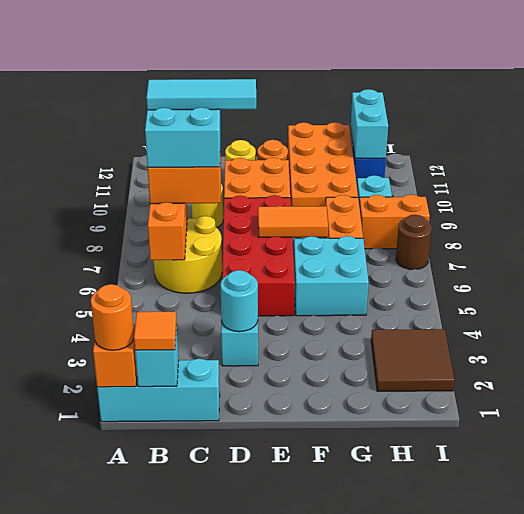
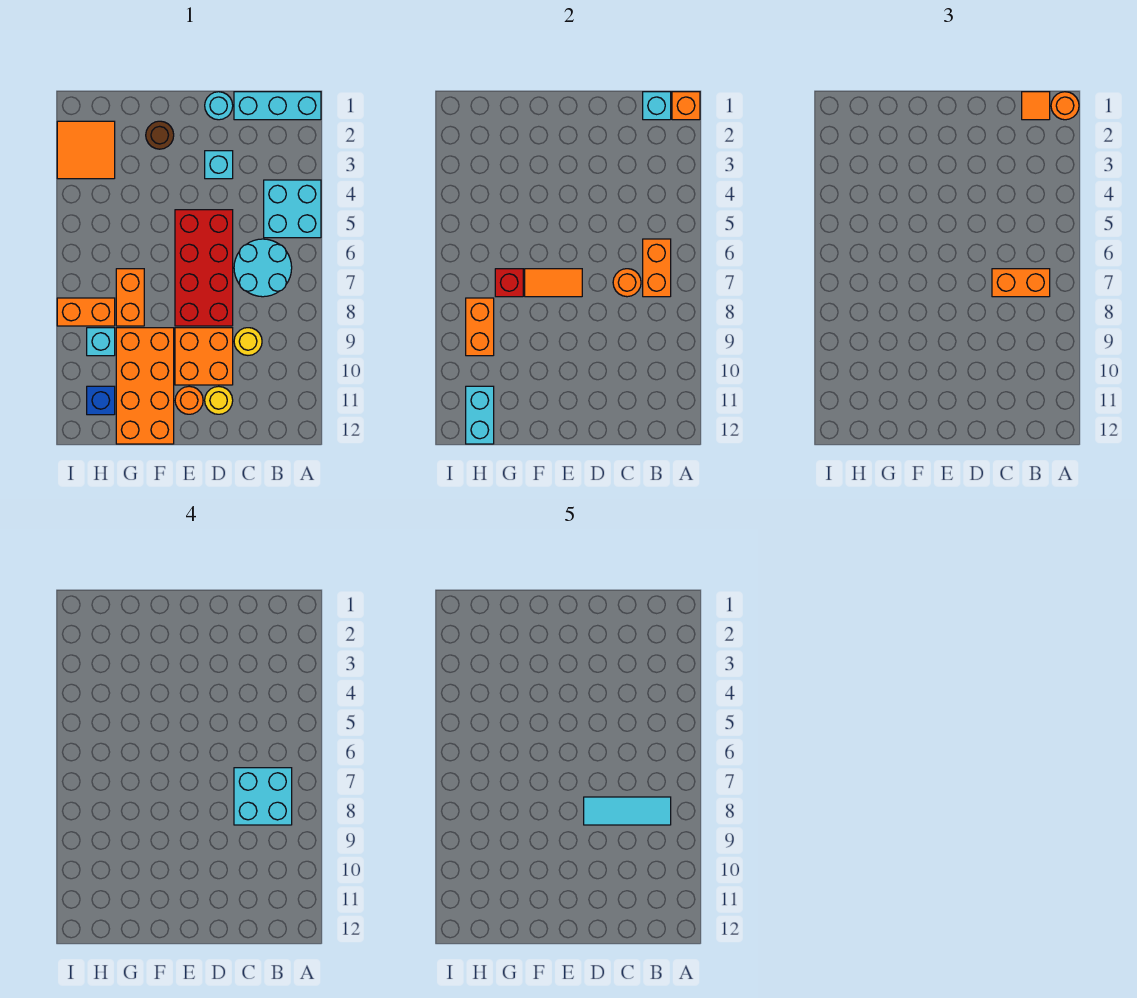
yellow 2x2 round brick [154,216,222,293] -> cyan 2x2 round brick [234,239,292,297]
none -> orange 1x1 round brick [613,269,641,297]
cyan 1x1 round brick [220,270,258,332] -> cyan 1x1 round brick moved to [205,92,233,120]
cyan 2x2 brick [294,236,369,316] -> cyan 2x2 brick moved to [264,180,321,238]
none -> red 1x1 brick [495,269,523,297]
brown 2x2 tile [371,329,454,391] -> orange 2x2 tile [57,121,115,179]
none -> orange 1x2 brick [466,298,494,356]
brown 1x1 round brick [396,215,432,270] -> brown 1x1 round brick moved to [146,121,174,149]

